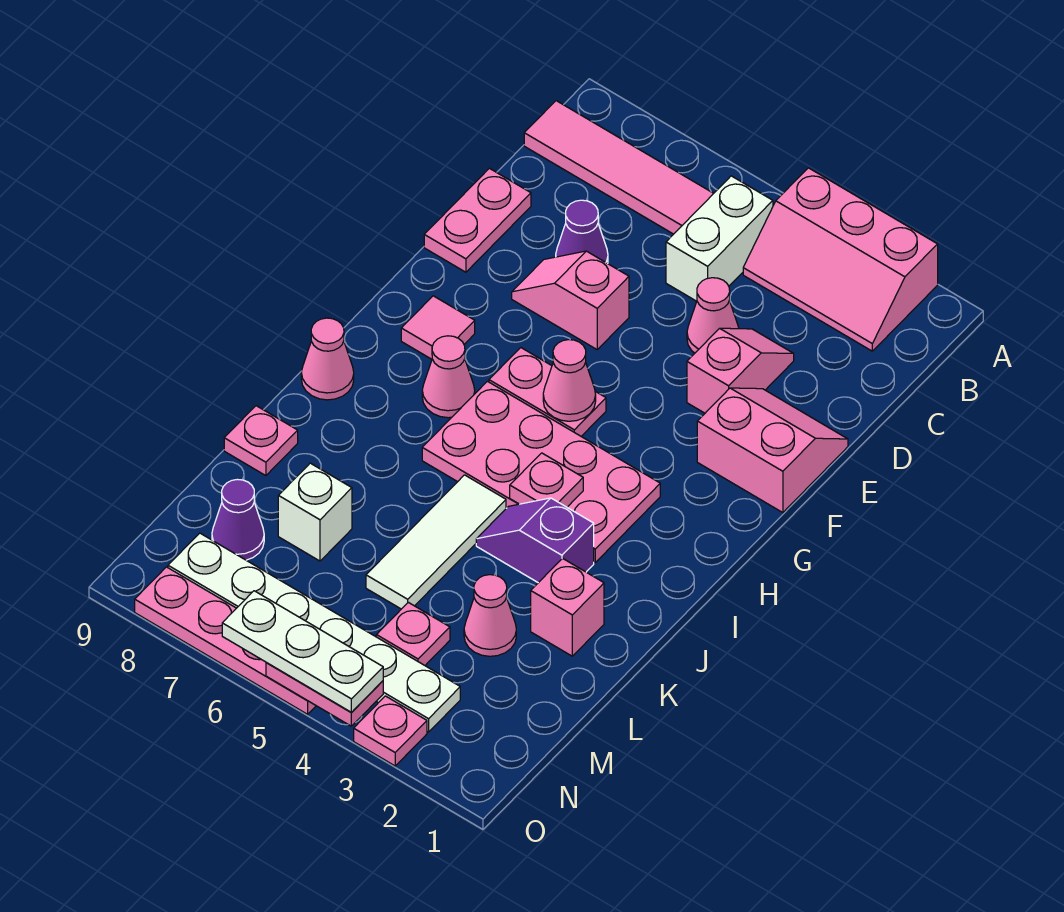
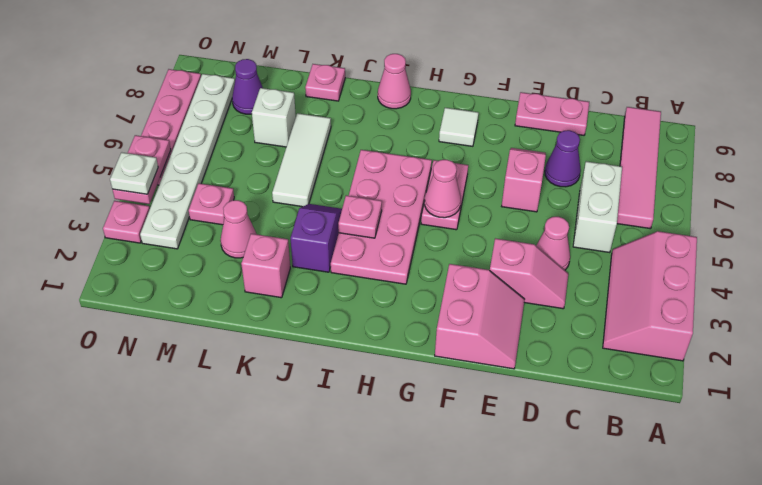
white 1x2 brick [666,176,773,301] -> white 1x2 brick turned to [573,161,622,253]
pink 1x1 tile [401,296,475,359] -> white 1x1 tile [439,108,478,146]
pink 1x1 cone [422,336,475,418] -> none
white 1x3 tile [366,475,506,609] -> white 1x3 tile turned to [272,113,331,207]
white 1x3 plate [222,591,383,713] -> white 1x1 plate [110,152,158,194]

